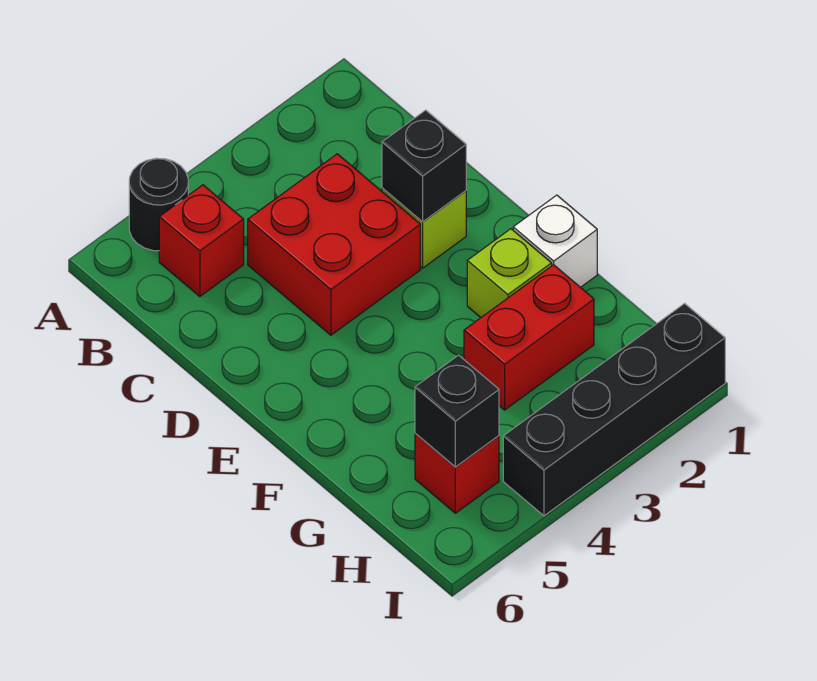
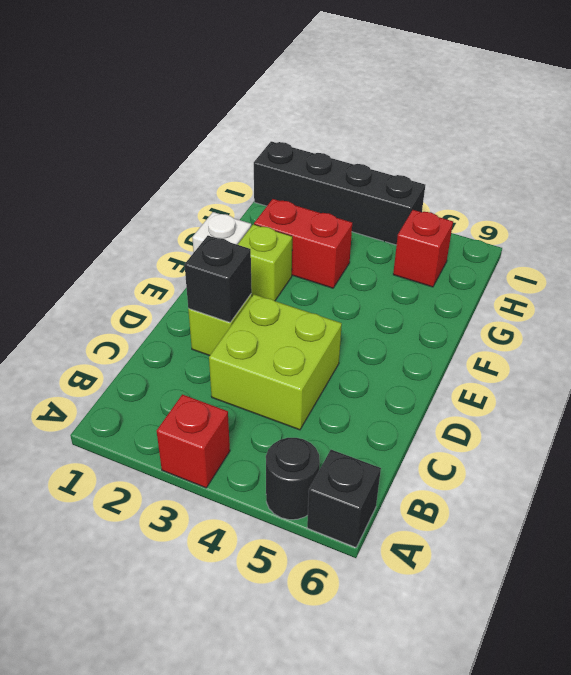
red 1x1 brick [159,185,244,297] -> red 1x1 brick moved to [157,394,230,488]
red 2x2 brick [248,154,420,335] -> lime 2x2 brick [209,294,342,430]
black 1x1 brick [415,355,499,467] -> black 1x1 brick moved to [307,450,381,547]

